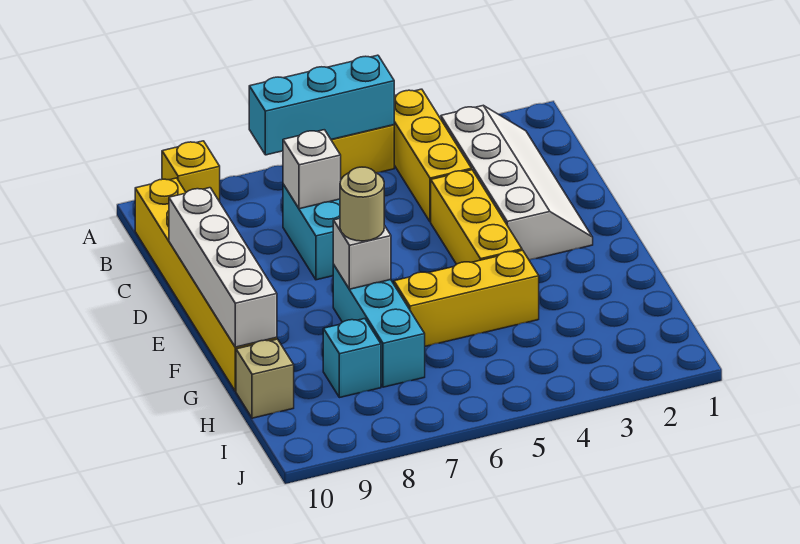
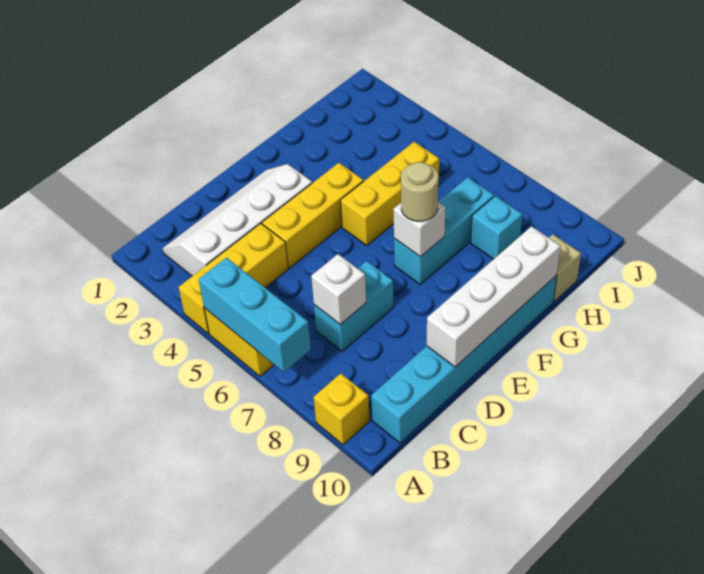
yellow 1x6 brick [135,178,277,391] -> cyan 1x6 brick [371,275,557,443]
yellow 1x3 brick [394,250,539,346] -> yellow 1x3 brick turned to [340,142,439,246]

